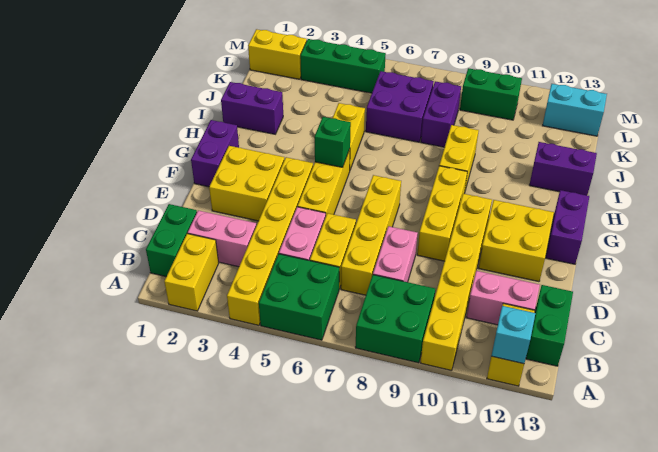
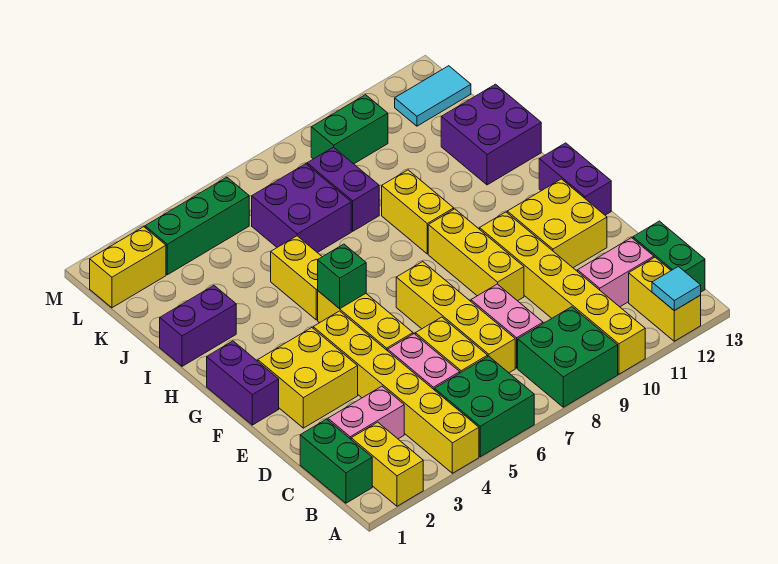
cyan 1x1 brick [491,306,535,364] -> cyan 1x1 tile [652,267,701,311]
purple 1x2 brick [530,142,597,195] -> purple 2x2 brick [441,84,541,185]
cyan 1x2 brick [543,84,607,136] -> cyan 1x2 tile [395,66,471,126]

